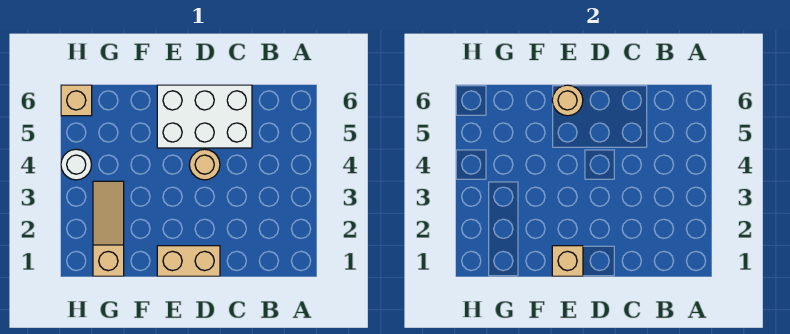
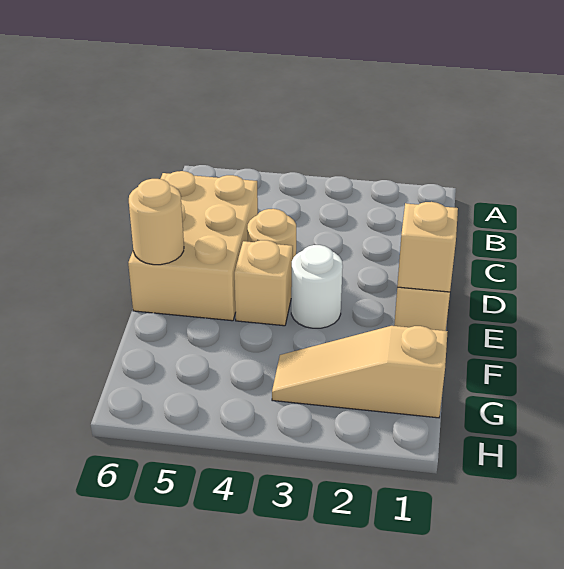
white 2x3 brick [157,85,252,148] -> tan 2x3 brick [128,171,258,321]
white 1x1 round brick [61,149,91,180] -> white 1x1 round brick moved to [291,245,343,328]
tan 1x1 brick [61,85,92,116] -> tan 1x1 brick moved to [234,240,293,326]

